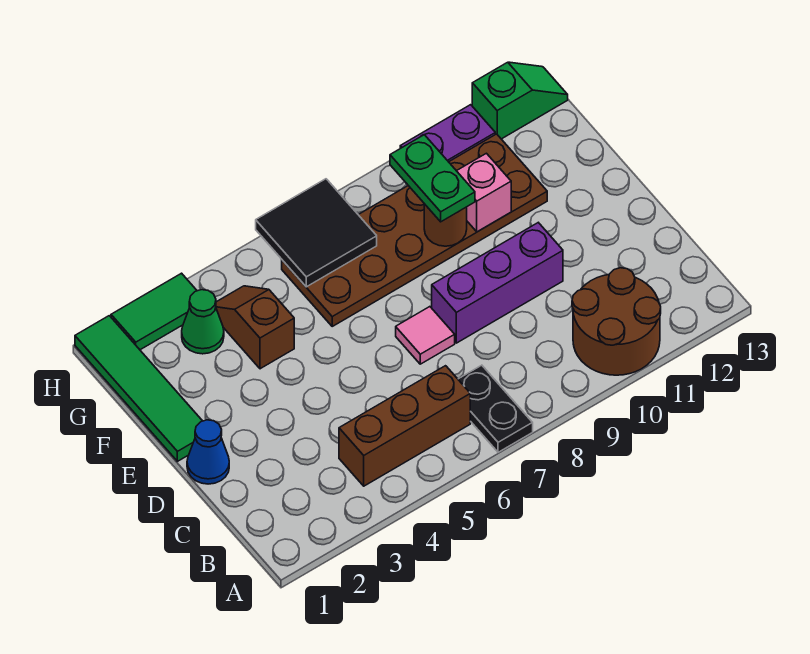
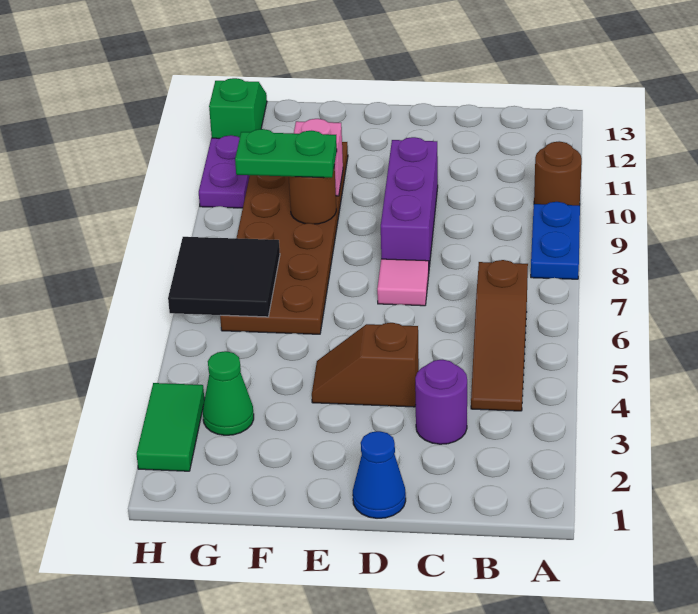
black 1x2 plate [458,365,533,452] -> none
none -> blue 1x2 plate [531,202,580,279]
brown 2x2 round brick [572,268,661,375] -> brown 1x1 round brick [534,141,582,205]
brown 1x3 brick [339,366,470,486] -> brown 1x3 slope [471,260,528,411]
none -> purple 1x1 round brick [415,360,467,444]
green 1x4 tile [75,316,202,461] -> none
brown 1x2 slope [216,286,294,369] -> brown 1x2 slope moved to [312,323,419,407]

